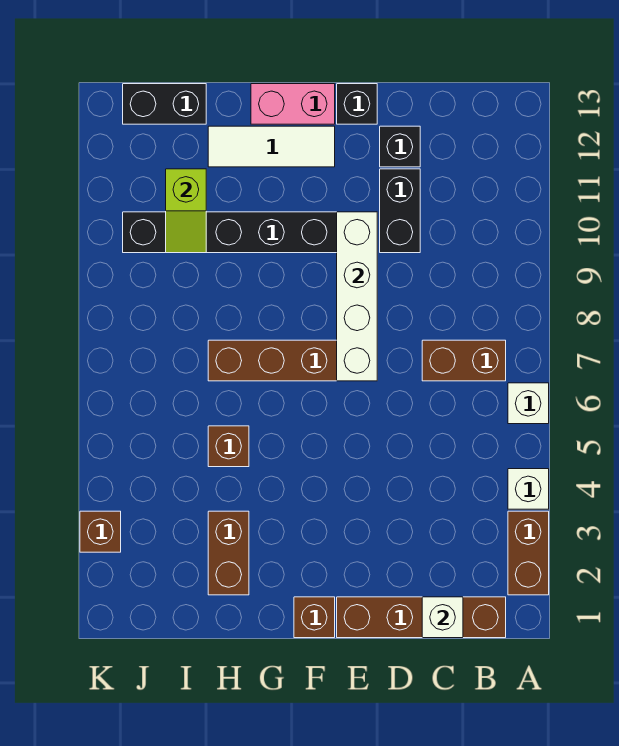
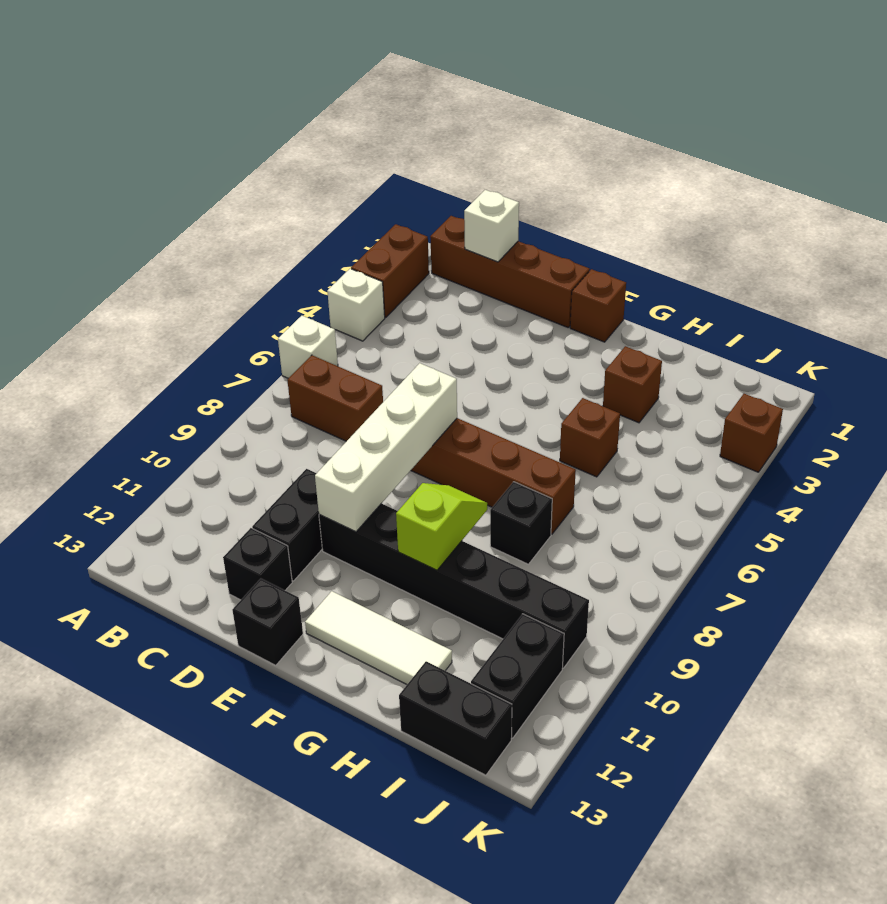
pink 1x2 brick [251,84,335,124] -> none
brown 1x2 brick [208,511,249,595] -> brown 1x1 brick [603,346,662,423]
none -> black 1x1 brick [490,482,552,564]
lime 1x2 slope [166,169,206,253] -> lime 1x2 slope moved to [396,483,487,570]
none -> black 1x2 brick [471,614,564,738]

